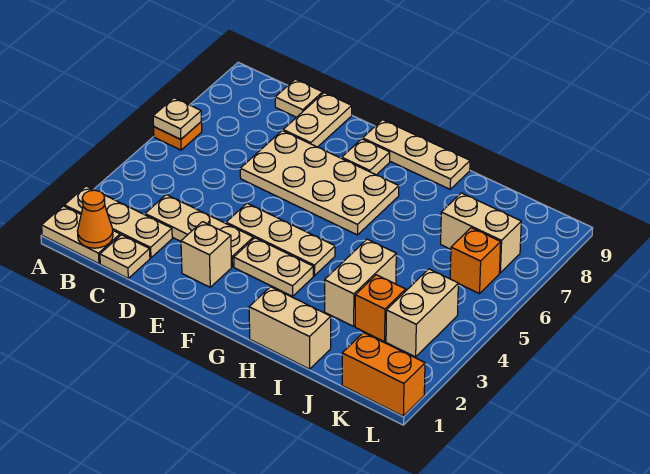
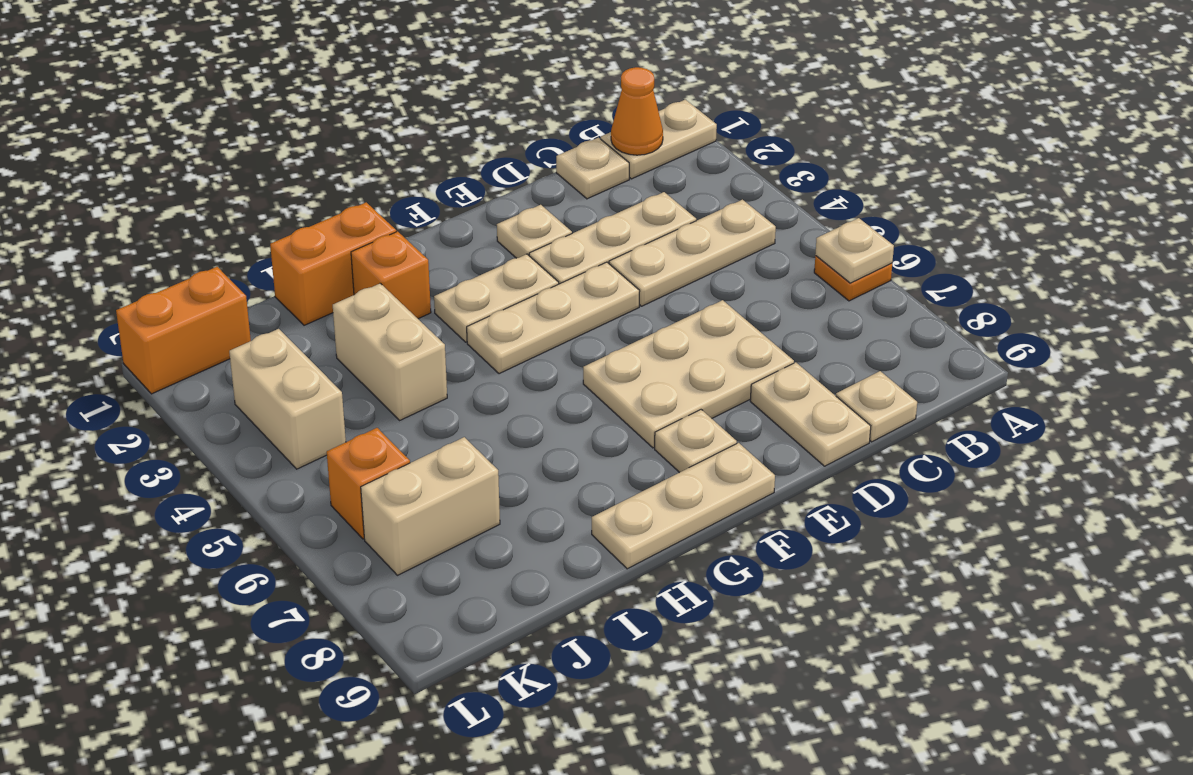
tan 1x3 plate [64,186,172,258] -> tan 1x3 plate moved to [609,200,776,306]
tan 2x4 plate [240,130,399,235] -> tan 2x3 plate [583,300,794,448]
tan 1x1 brick [181,222,232,287] -> tan 1x1 plate [497,205,572,258]
tan 1x2 brick [249,287,331,369] -> orange 1x2 brick [270,202,396,325]
orange 1x1 brick [355,275,406,342] -> orange 1x1 brick moved to [351,231,431,319]

